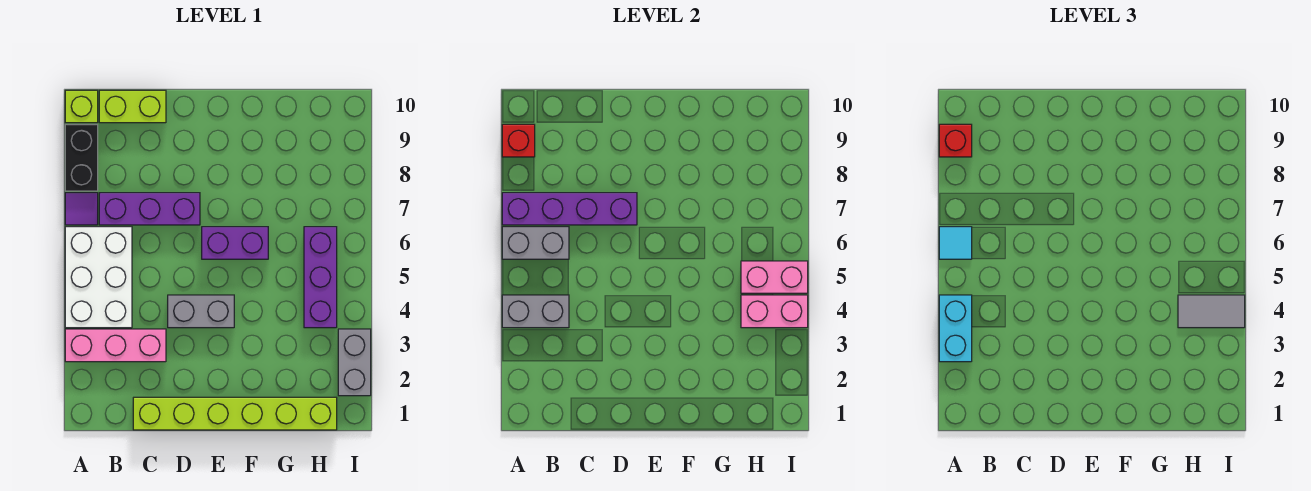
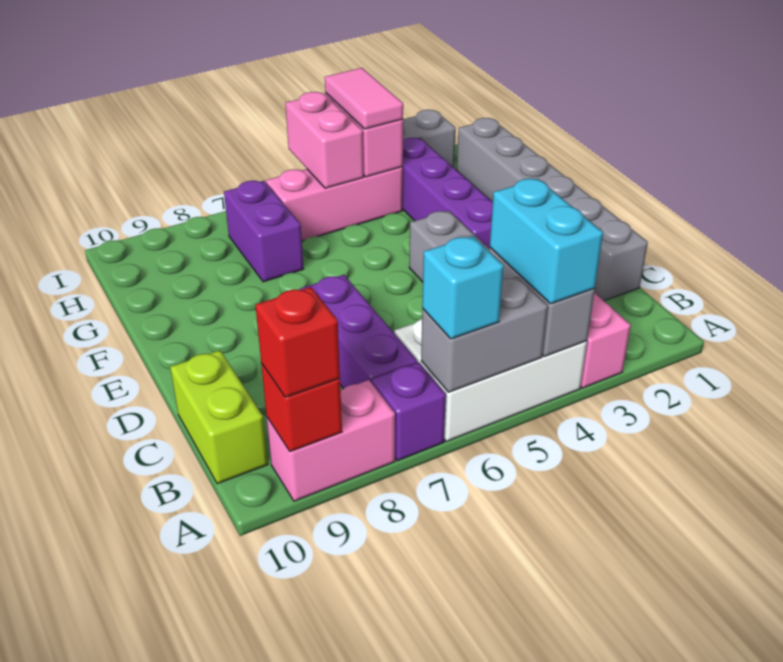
cyan 1x2 brick [939,295,972,362] -> cyan 1x2 brick turned to [490,179,603,304]
grey 1x2 brick [502,227,569,259] -> grey 1x2 brick turned to [421,277,548,392]
cyan 1x1 tile [939,227,972,259] -> cyan 1x1 brick [422,236,504,339]
purple 1x1 tile [65,193,98,225] -> purple 1x1 brick [372,362,446,461]
purple 1x4 brick [502,193,637,225] -> purple 1x4 brick moved to [402,138,493,249]
black 1x2 brick [65,124,98,191] -> pink 1x2 brick [267,380,395,501]
lime 1x1 brick [65,90,98,123] -> none
lime 1x6 brick [133,397,337,430] -> grey 1x6 brick [457,118,648,301]
purple 1x2 brick [202,227,268,259] -> purple 1x2 brick moved to [224,181,303,282]
purple 1x3 brick [304,227,337,328] -> pink 1x3 brick [266,167,403,241]
grey 1x2 tile [1178,295,1245,328] -> pink 1x2 tile [325,68,403,129]

